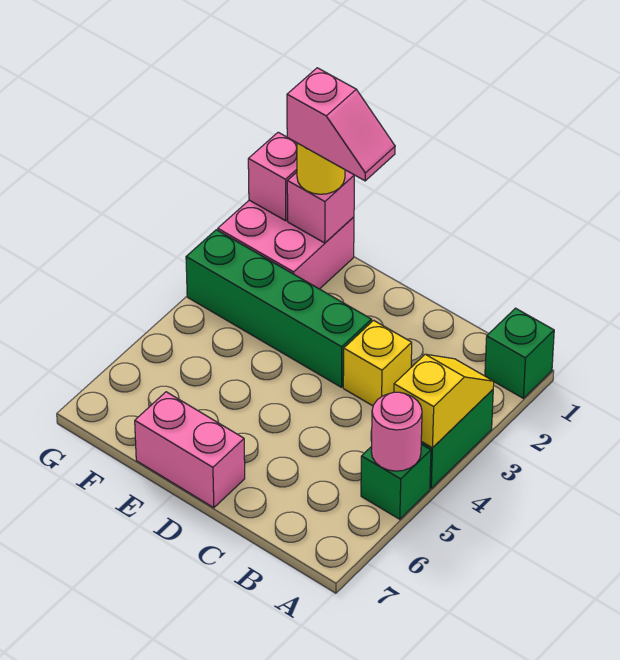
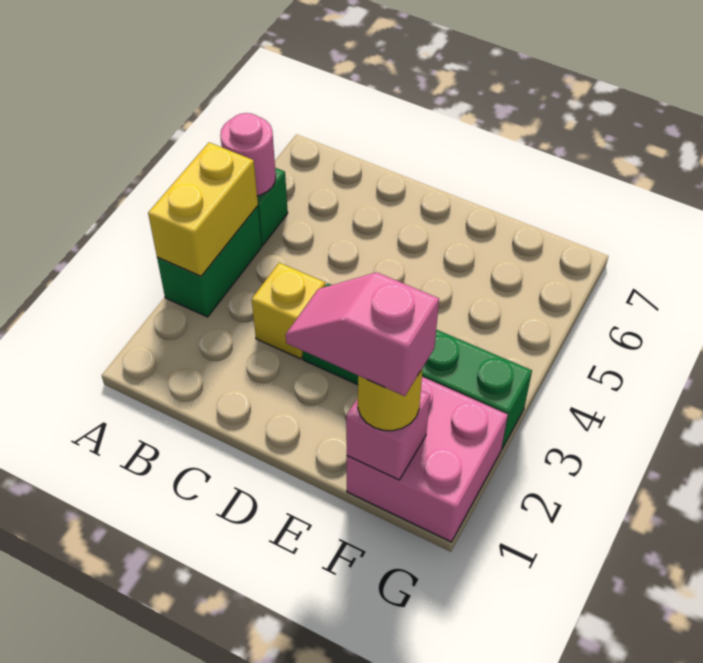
green 1x1 brick [485,308,554,398] -> none
yellow 1x2 slope [394,354,494,448] -> yellow 1x2 brick [148,142,258,276]
pink 1x2 brick [135,392,245,508] -> none
pink 1x1 brick [248,132,297,221] -> none

